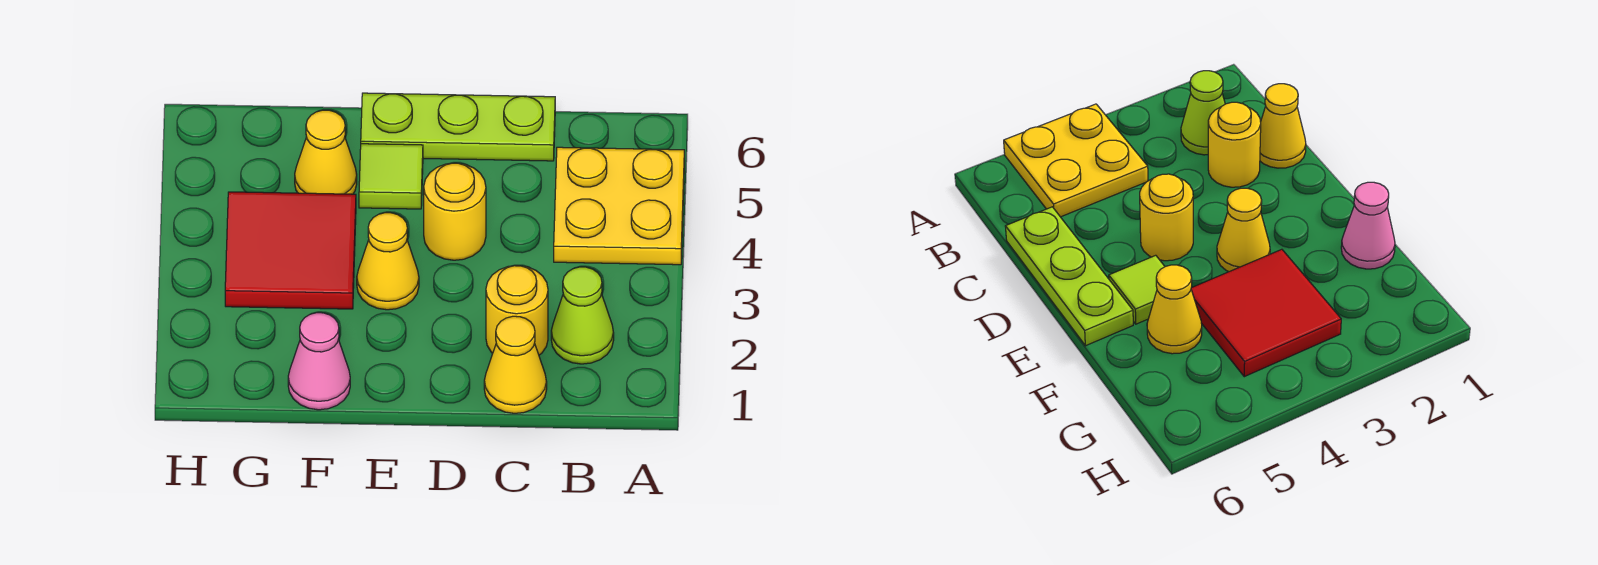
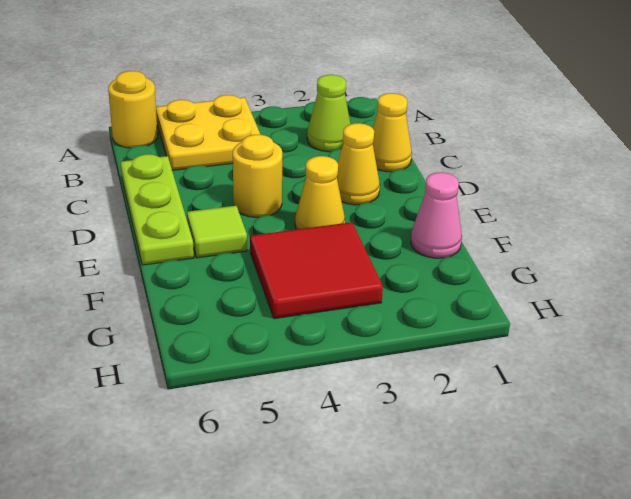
yellow 1x1 round brick [486,266,548,355] -> yellow 1x1 round brick moved to [108,71,158,148]
yellow 1x1 cone [295,110,357,194] -> yellow 1x1 cone moved to [337,123,380,205]

